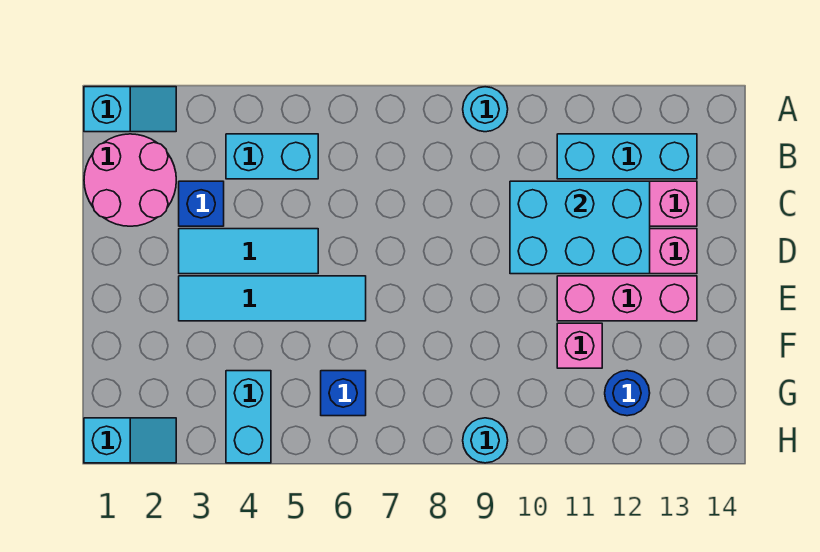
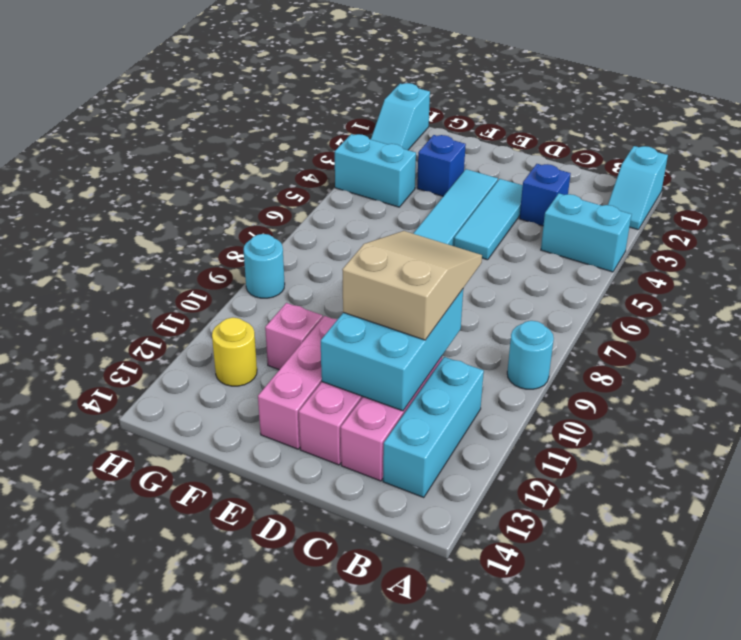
pink 2x2 round brick [84,134,176,226] -> none
cyan 1x2 brick [226,134,318,179] -> cyan 1x2 brick turned to [541,193,632,272]
none -> tan 2x3 slope [342,231,482,340]
blue 1x1 brick [321,371,366,416] -> blue 1x1 brick moved to [417,135,466,196]
blue 1x1 round brick [605,371,650,416] -> yellow 1x1 round brick [212,318,257,386]

